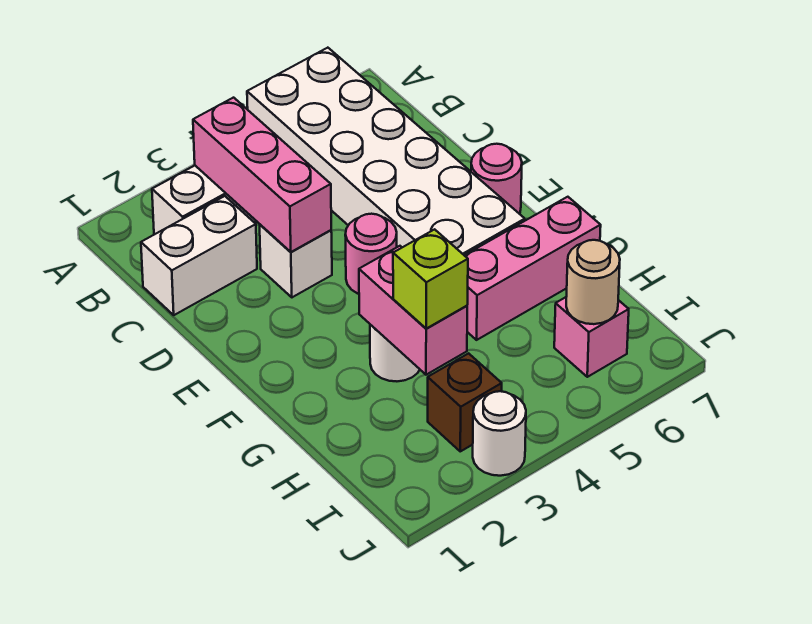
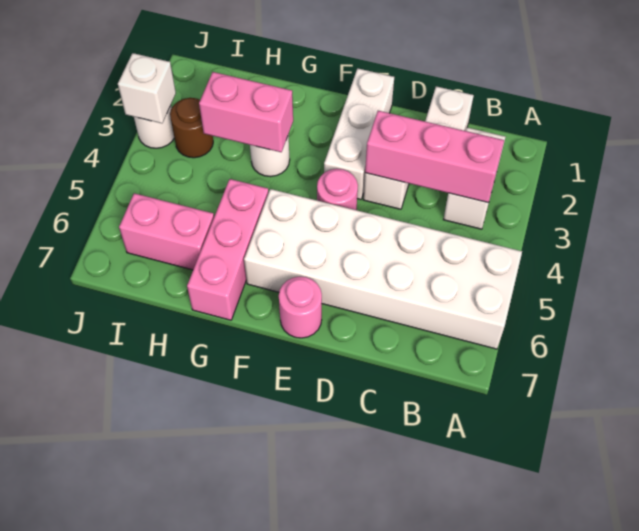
none -> white 1x3 brick [324,68,394,199]
lime 1x1 brick [393,229,468,328] -> none
brown 1x1 brick [428,353,502,451] -> brown 1x1 round brick [170,98,213,158]
pink 1x1 brick [554,297,629,377] -> pink 1x2 brick [119,193,214,270]
tan 1x1 round brick [566,240,620,324] -> none
none -> white 1x1 brick [118,53,176,123]

